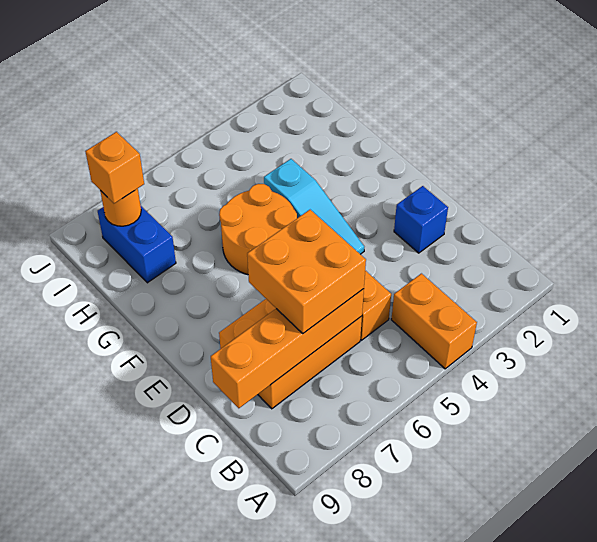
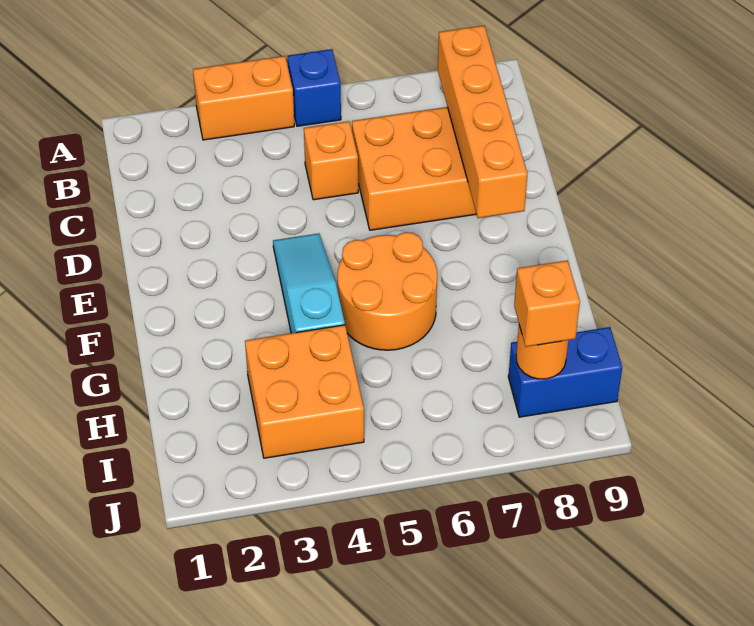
orange 1x2 brick [391,274,477,369] -> orange 1x2 brick turned to [193,56,294,140]
orange 1x4 brick [211,289,364,408] -> orange 1x4 brick turned to [438,26,527,218]
orange 2x2 brick [247,210,366,333] -> orange 2x2 brick moved to [245,325,364,458]
blue 1x1 brick [394,186,448,253] -> blue 1x1 brick moved to [288,49,341,126]
blue 1x2 brick [98,206,176,283] -> blue 1x2 brick turned to [508,327,622,417]

